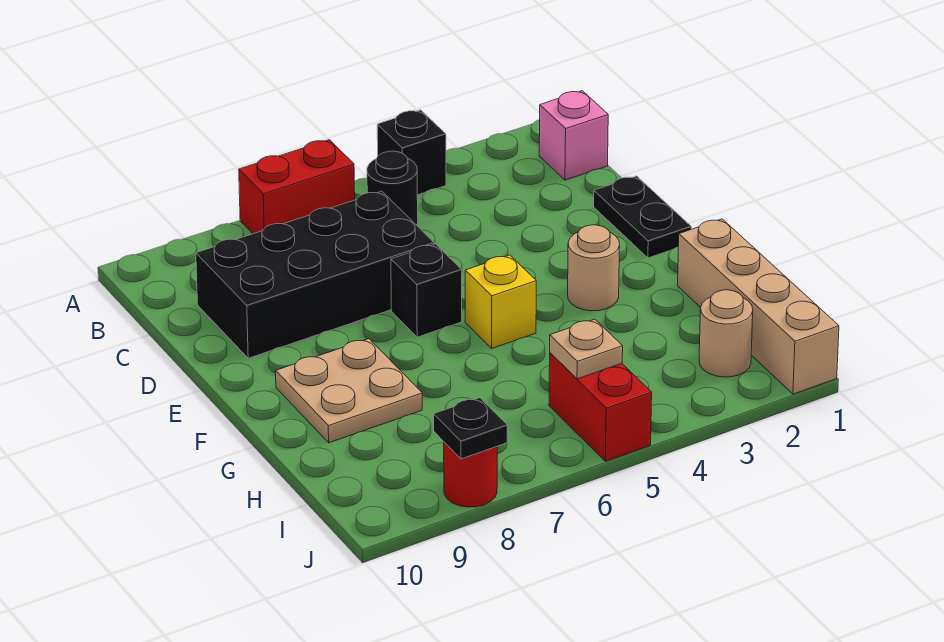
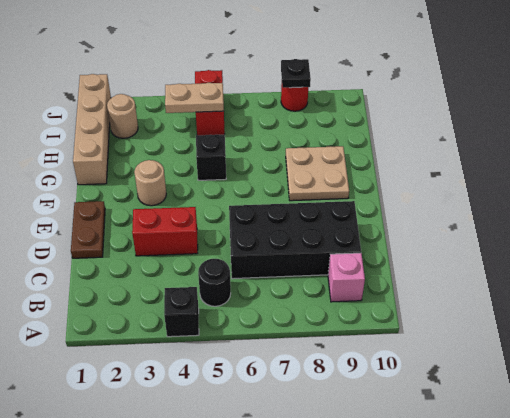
red 1x2 brick [239,140,355,234] -> red 1x2 brick moved to [132,207,198,256]
pink 1x1 brick [539,91,608,180] -> pink 1x1 brick moved to [328,253,365,302]
black 1x2 plate [594,176,691,258] -> brown 1x2 plate [71,201,105,258]
black 1x1 brick [391,244,462,337] -> black 1x1 brick moved to [196,135,226,180]
yellow 1x1 brick [465,255,536,348] -> none
tan 1x1 plate [550,319,623,379] -> tan 1x2 plate [165,83,224,113]

